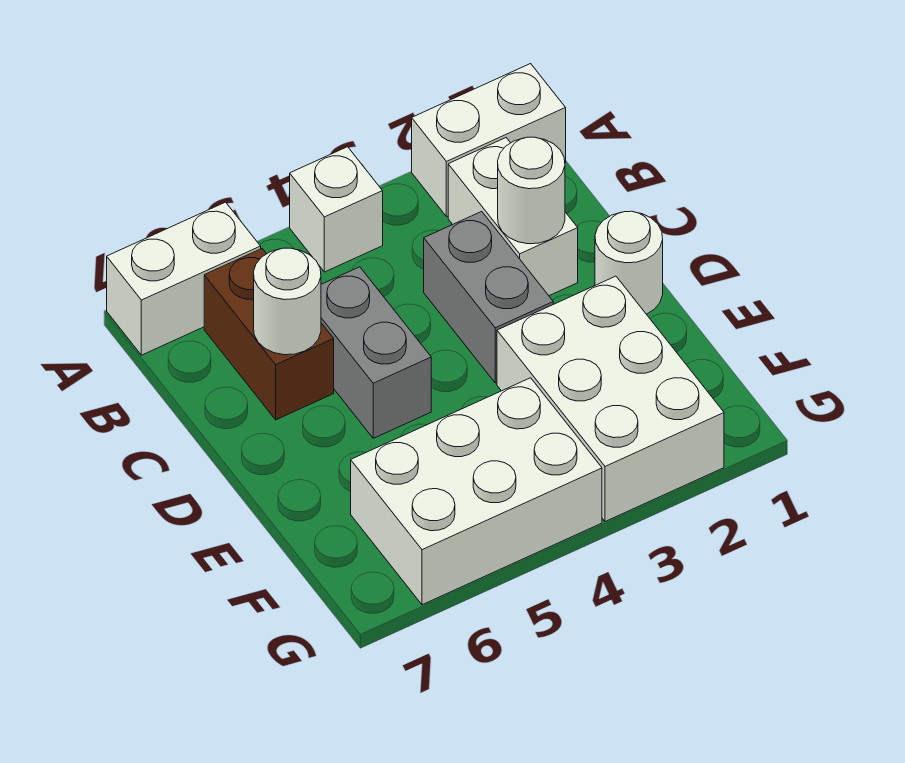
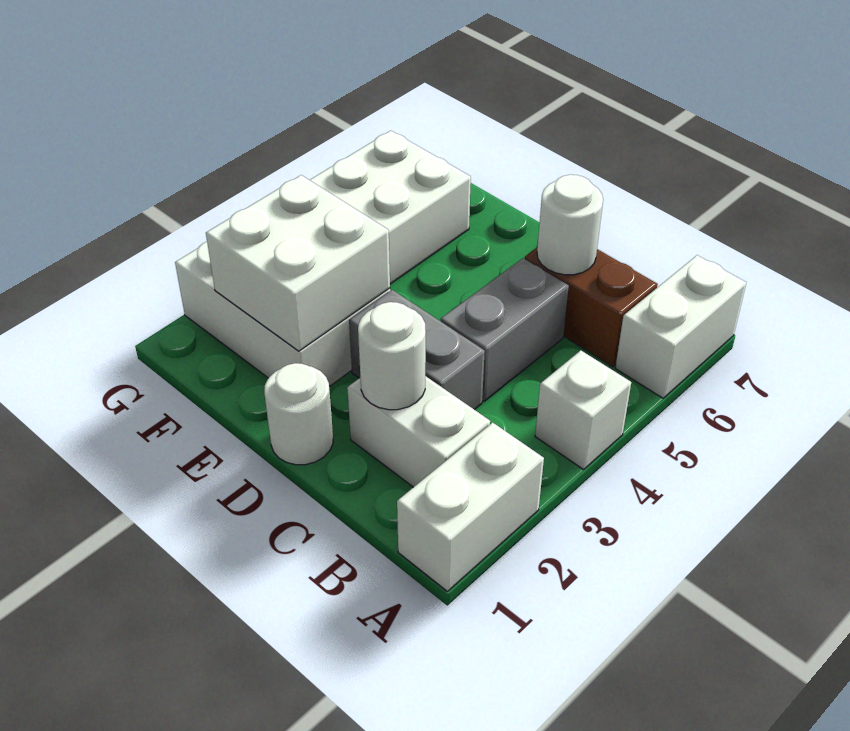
grey 1x2 brick [321,267,431,438] -> grey 1x2 brick turned to [441,258,569,402]
none -> white 2x2 brick [206,175,390,351]

